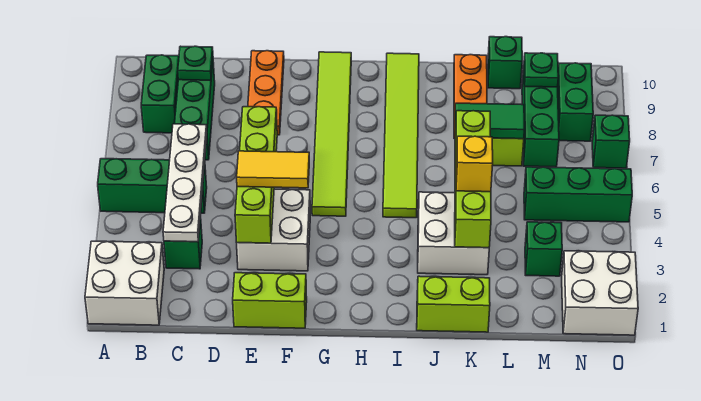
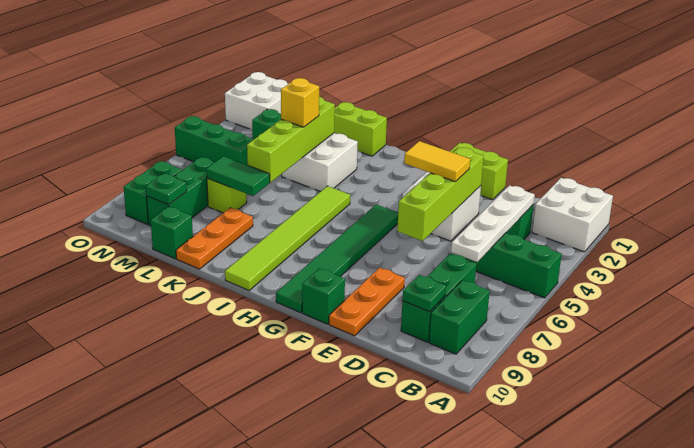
lime 1x6 tile [312,52,351,216] -> green 1x6 tile [276,204,398,313]
green 1x1 brick [592,115,630,168] -> green 1x1 brick moved to [302,268,345,324]

